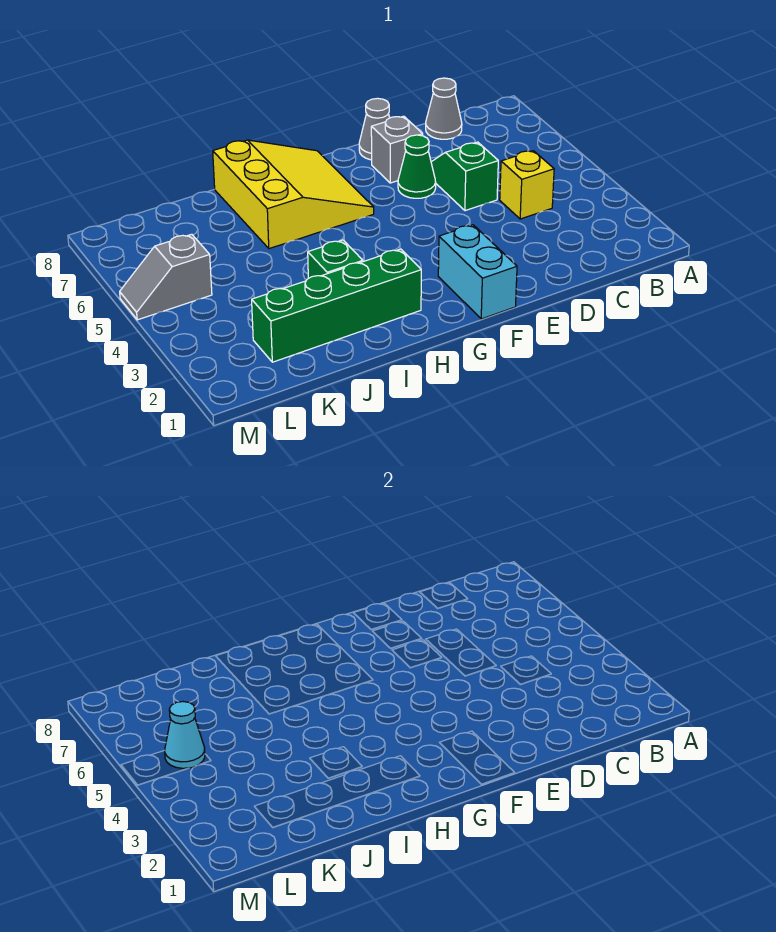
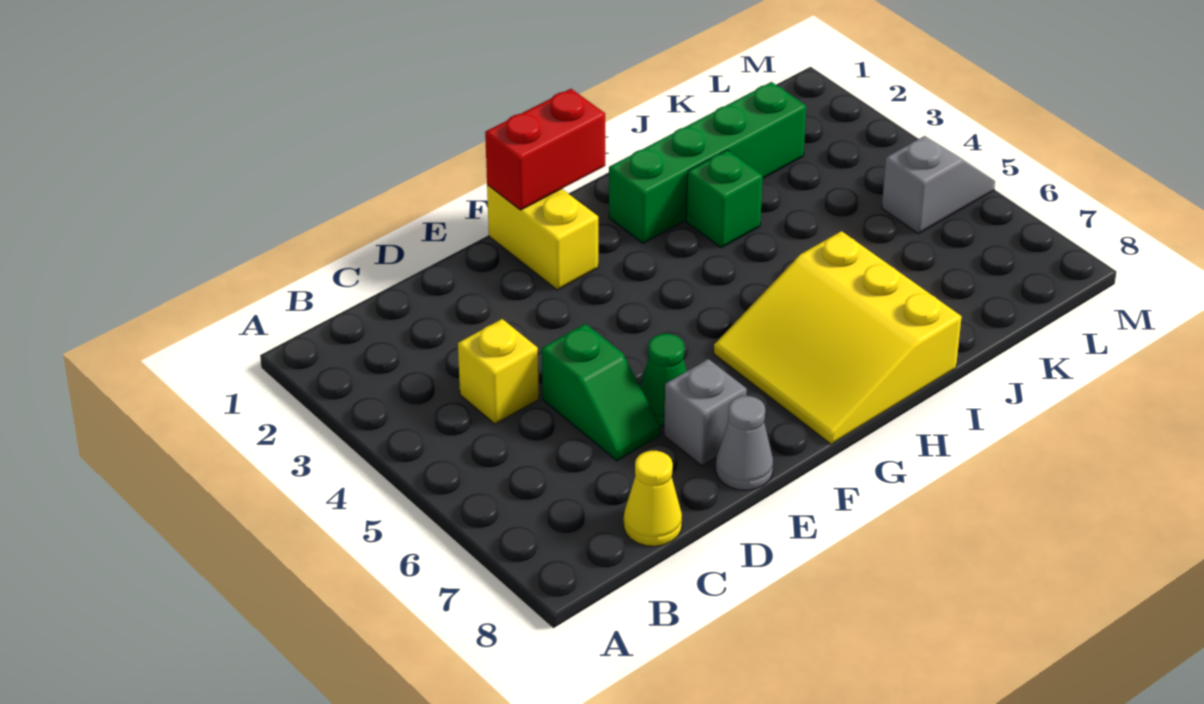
grey 1x1 cone [426,78,462,139] -> yellow 1x1 cone [624,451,682,546]
cyan 1x2 brick [438,225,517,319] -> yellow 1x2 brick [487,185,598,290]
none -> red 1x2 brick [485,89,605,210]
cyan 1x1 cone [165,702,205,768] -> none

